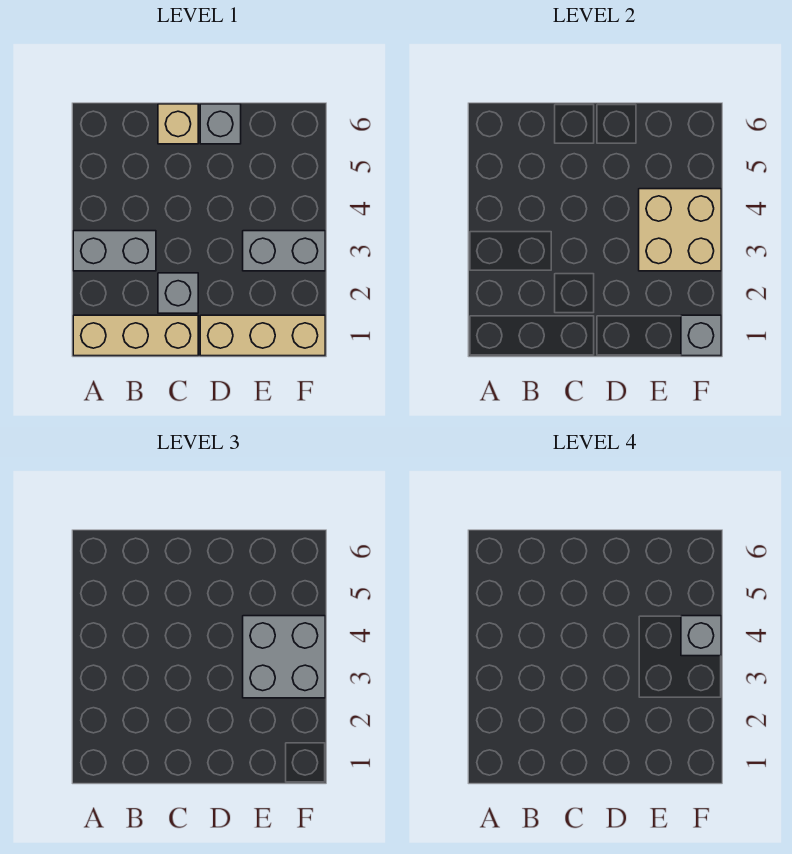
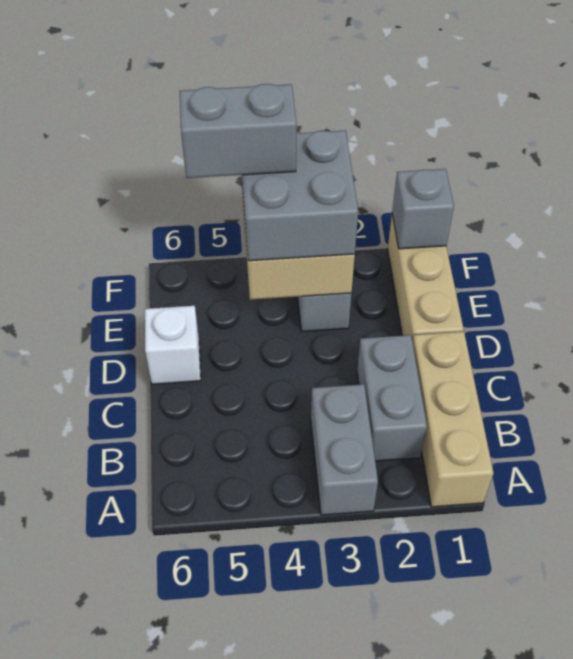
grey 1x1 brick [158,273,198,313] -> grey 1x2 brick [357,335,427,461]
tan 1x1 brick [158,104,198,144] -> none
grey 1x1 brick [200,104,241,144] -> white 1x1 brick [145,306,201,384]
grey 1x1 brick [681,616,721,656] -> grey 1x2 brick [180,84,297,178]

